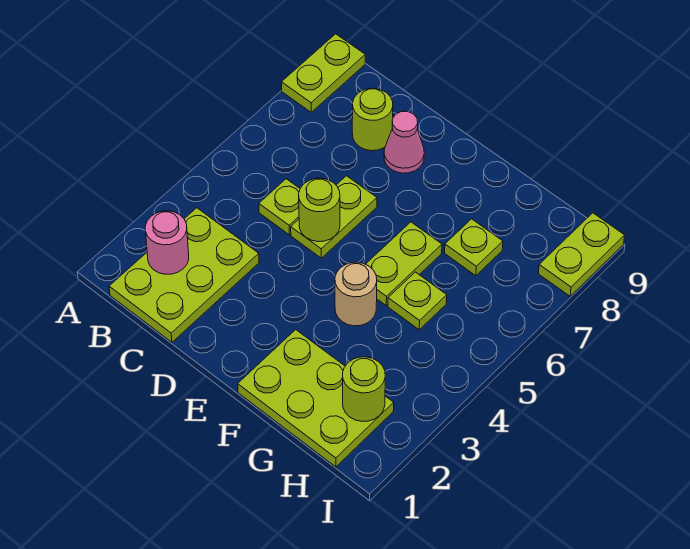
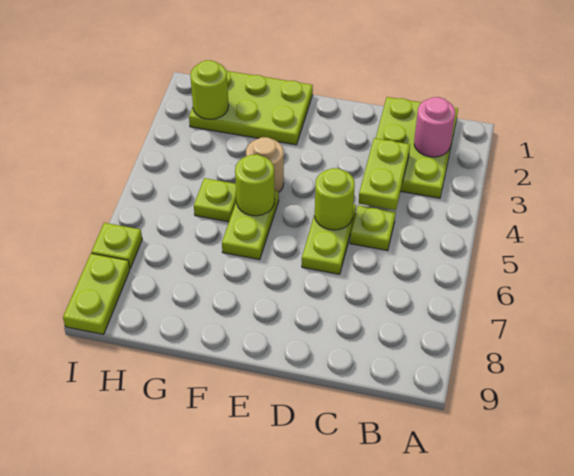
lime 1x2 plate [282,34,365,112] -> lime 1x2 plate moved to [359,138,410,210]
lime 1x1 round brick [352,88,393,151] -> lime 1x1 round brick moved to [235,154,275,216]
pink 1x1 cone [384,111,424,173] -> none
lime 1x1 plate [445,219,503,276] -> lime 1x1 plate moved to [91,223,142,268]

